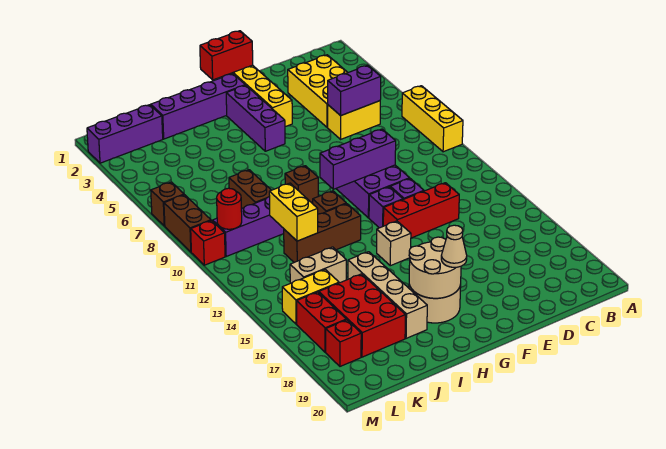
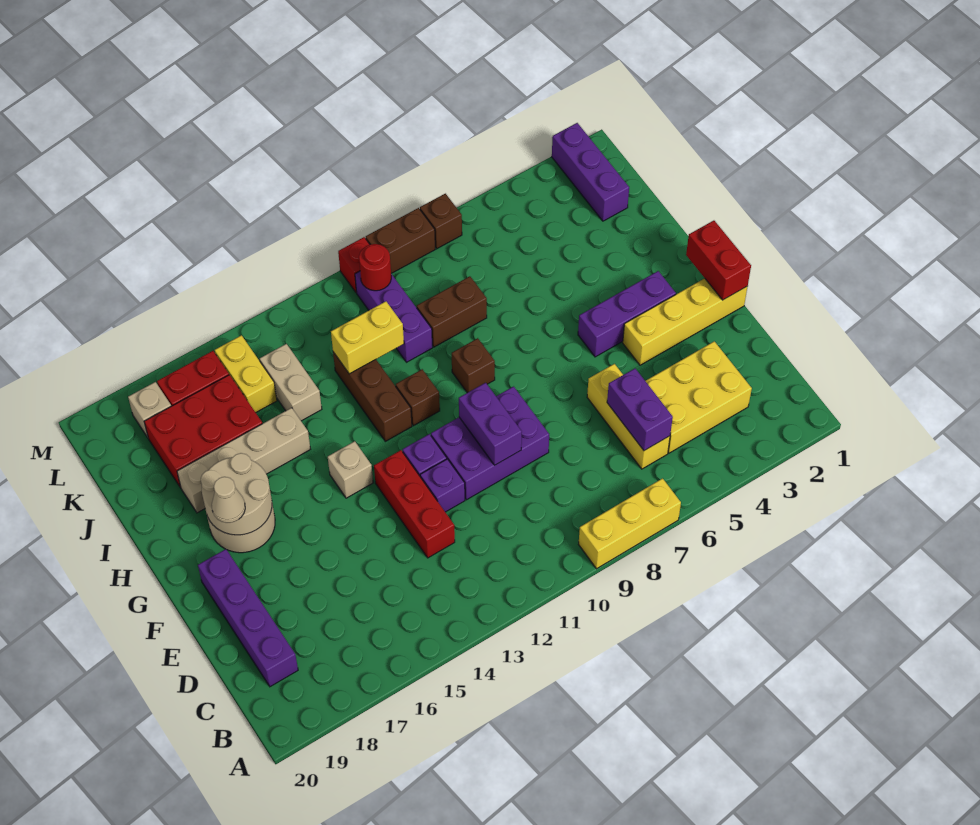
yellow 1x2 brick [328,101,380,139] -> yellow 1x3 brick [587,364,670,469]
purple 1x3 brick [320,129,396,189] -> purple 1x2 brick [459,383,522,465]
purple 1x4 brick [151,74,245,139] -> purple 1x4 brick moved to [198,549,298,687]
red 1x1 brick [326,320,361,366] -> tan 1x1 brick [128,382,171,438]

